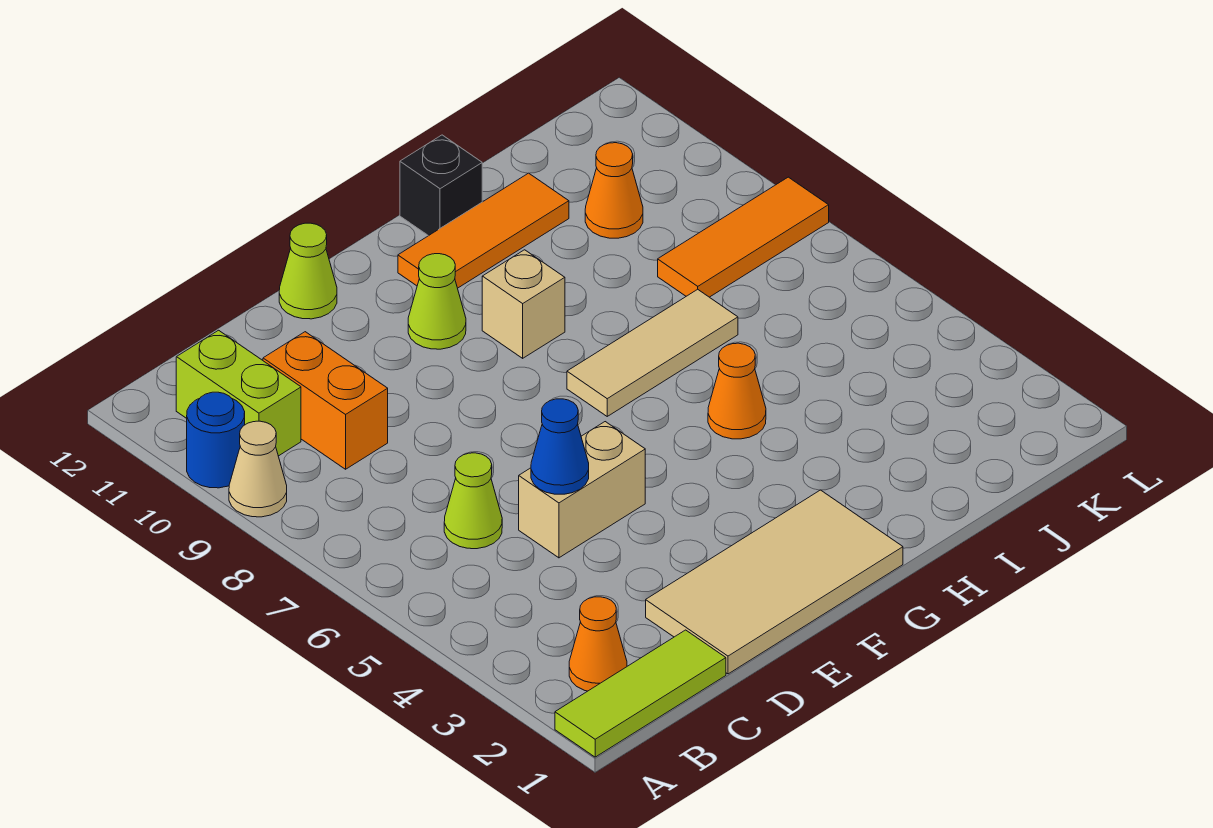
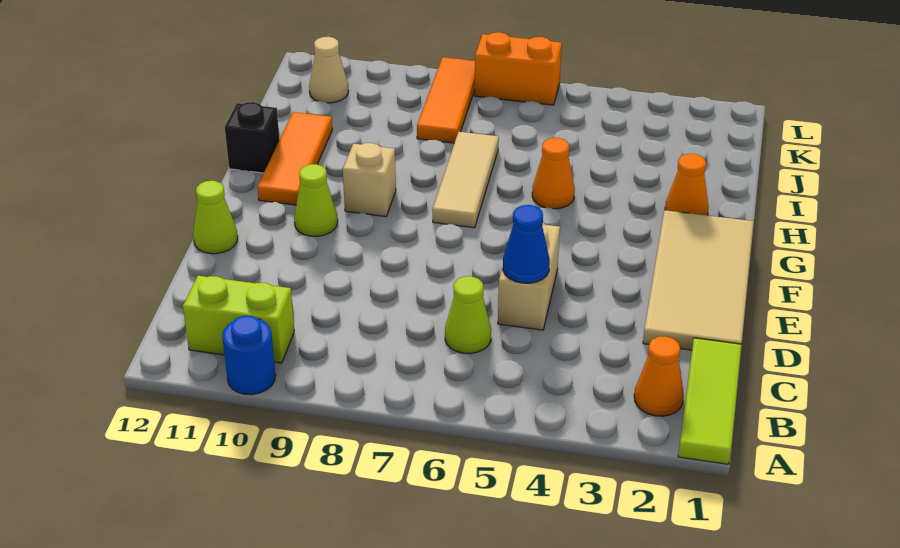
tan 1x1 cone [229,421,287,517] -> tan 1x1 cone moved to [309,37,348,103]
orange 1x2 brick [263,332,388,469] -> orange 1x2 brick moved to [475,32,562,105]
orange 1x1 cone [585,143,643,238] -> orange 1x1 cone moved to [665,154,709,215]

